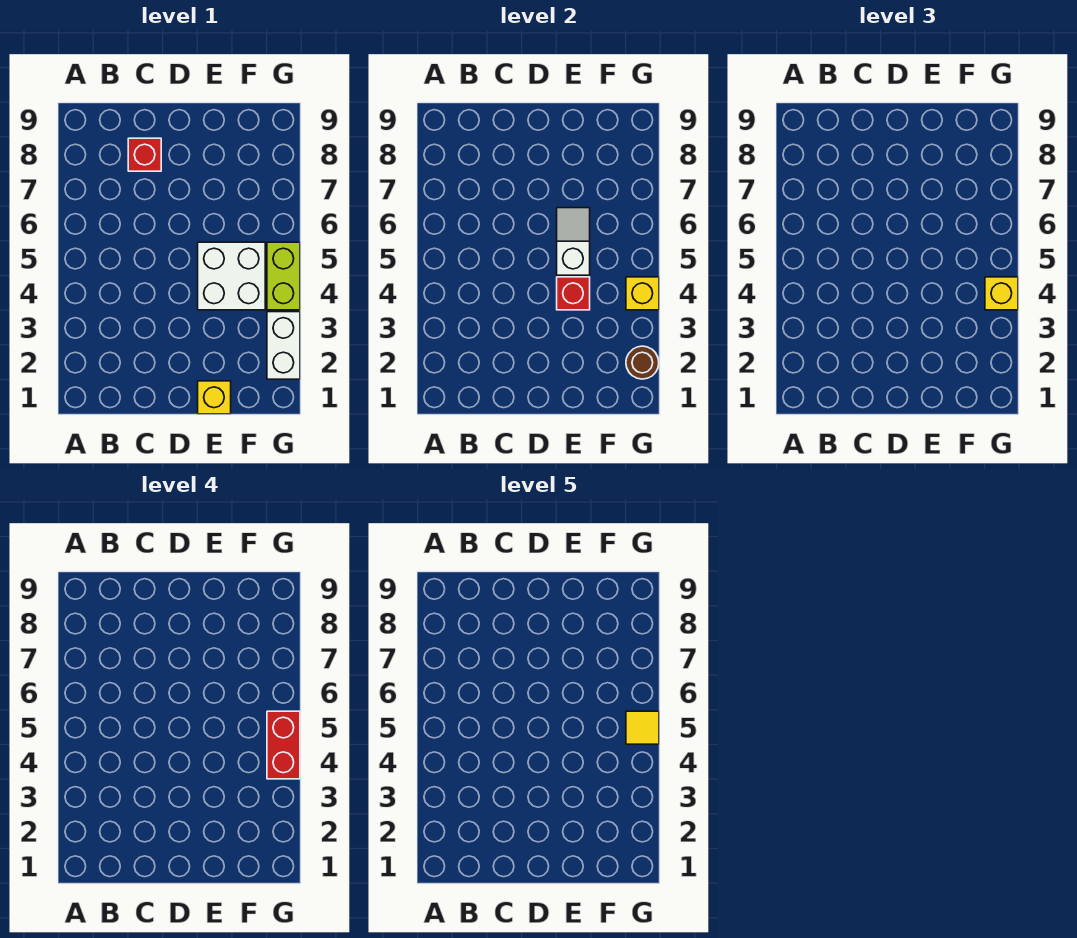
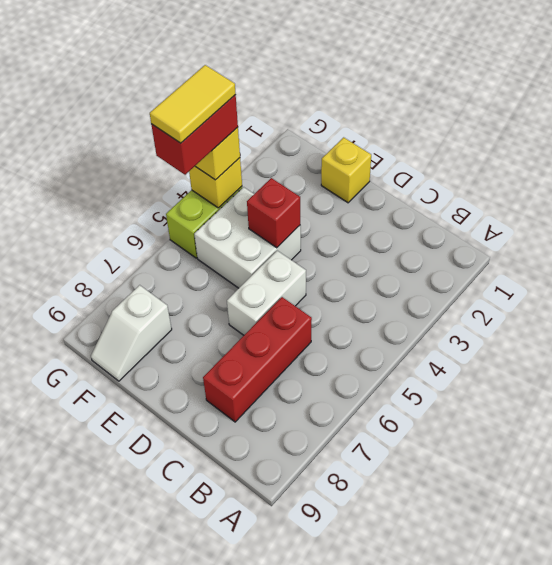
red 1x1 brick [128,138,161,171] -> red 1x3 brick [203,297,312,422]
white 1x2 slope [557,208,590,275] -> white 1x2 slope moved to [91,285,172,381]
white 1x2 brick [267,312,300,379] -> white 1x2 brick moved to [227,251,306,335]
brown 1x1 round brick [626,346,659,379] -> none
yellow 1x1 tile [626,711,659,744] -> yellow 1x2 tile [150,65,236,143]

